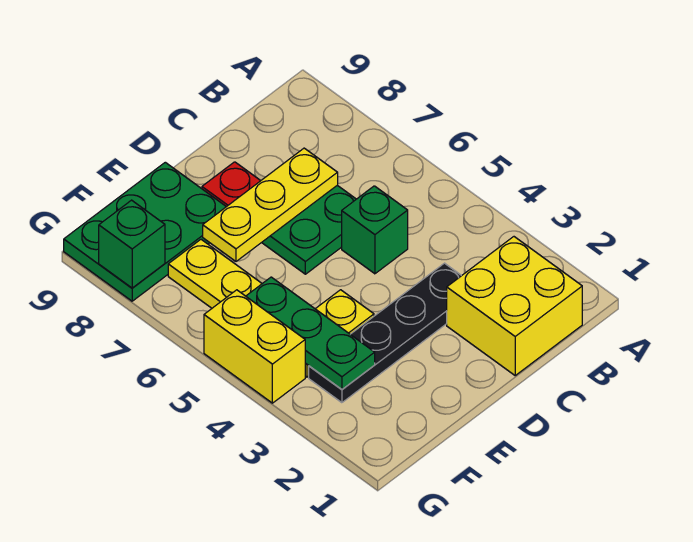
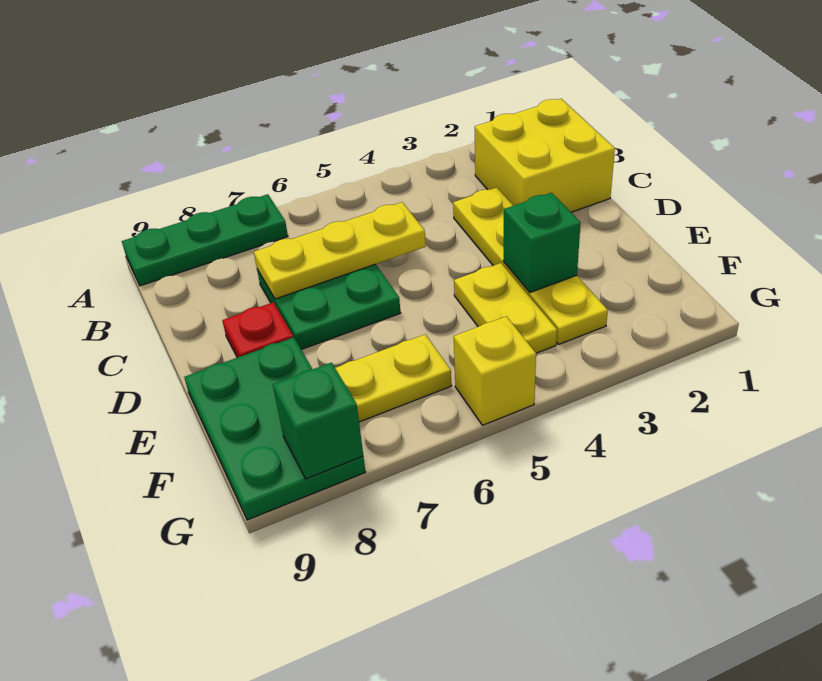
black 1x4 plate [309,263,461,403] -> yellow 1x4 plate [453,187,608,344]
green 1x1 brick [342,186,408,274] -> green 1x1 brick moved to [503,193,581,292]
yellow 1x3 plate [203,148,338,261] -> yellow 1x3 plate turned to [254,202,426,299]
green 1x3 plate [246,277,375,389] -> green 1x3 plate moved to [122,194,288,286]
yellow 1x2 brick [204,290,305,403] -> yellow 1x1 brick [454,316,536,425]

